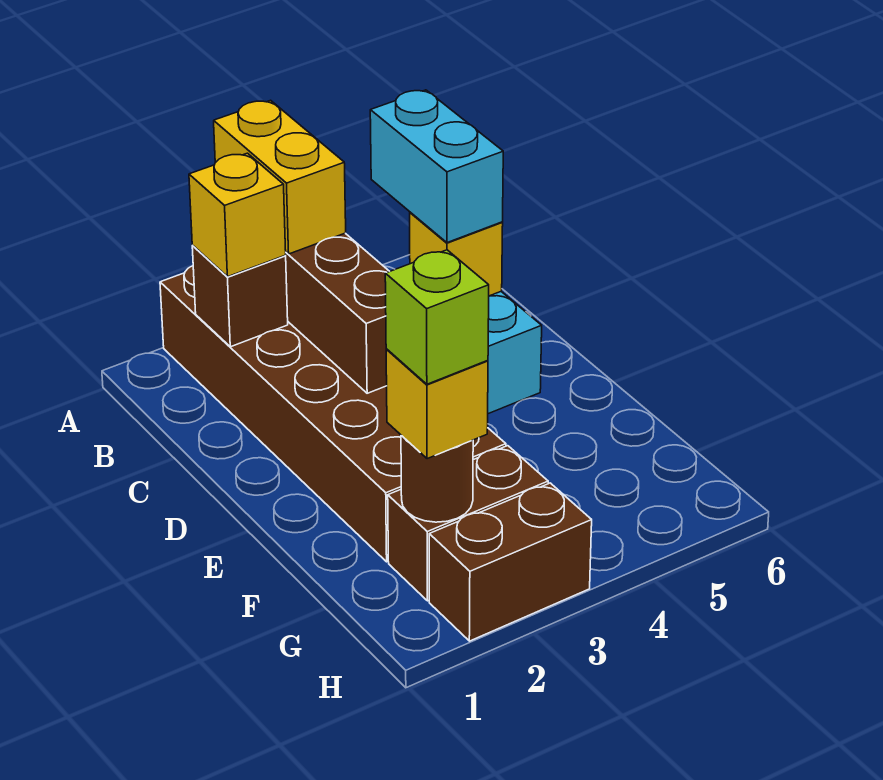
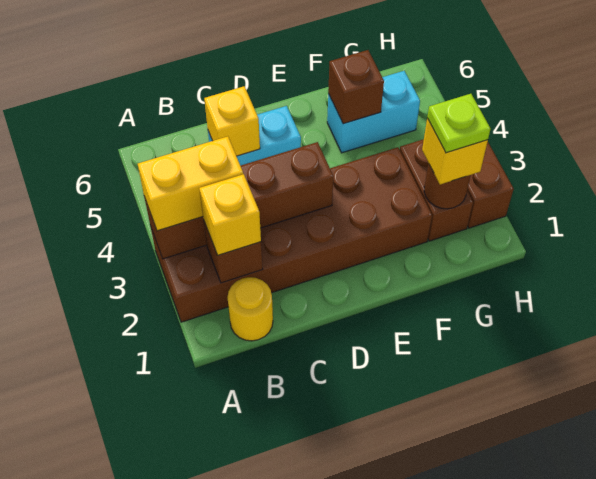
none -> yellow 1x1 round brick [227,277,273,341]
cyan 1x2 brick [370,90,503,243] -> cyan 1x2 brick moved to [327,71,420,153]
none -> brown 1x1 brick [328,50,384,124]
lime 1x1 brick [385,250,489,384] -> lime 1x1 plate [427,94,490,153]

